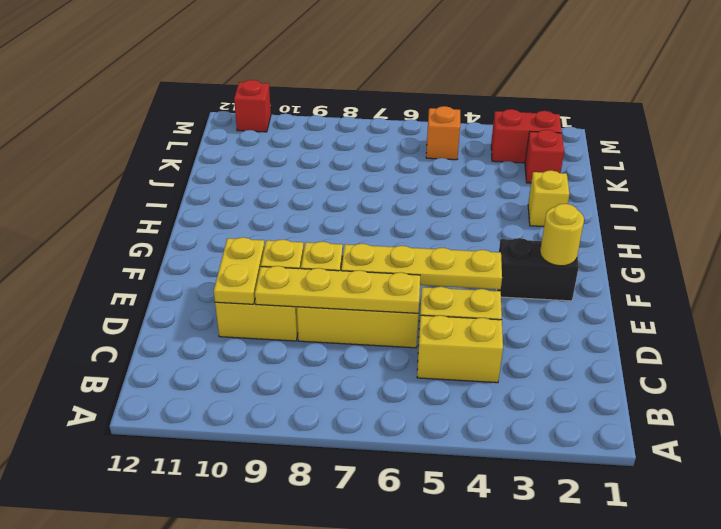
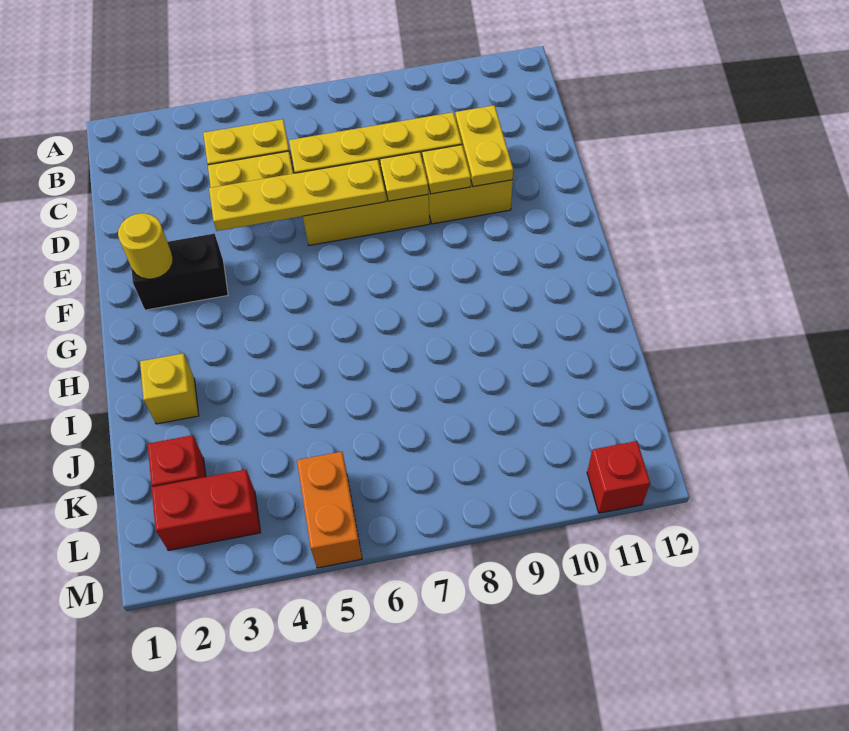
orange 1x1 brick [426,106,460,160] -> orange 1x2 brick [297,452,362,568]

